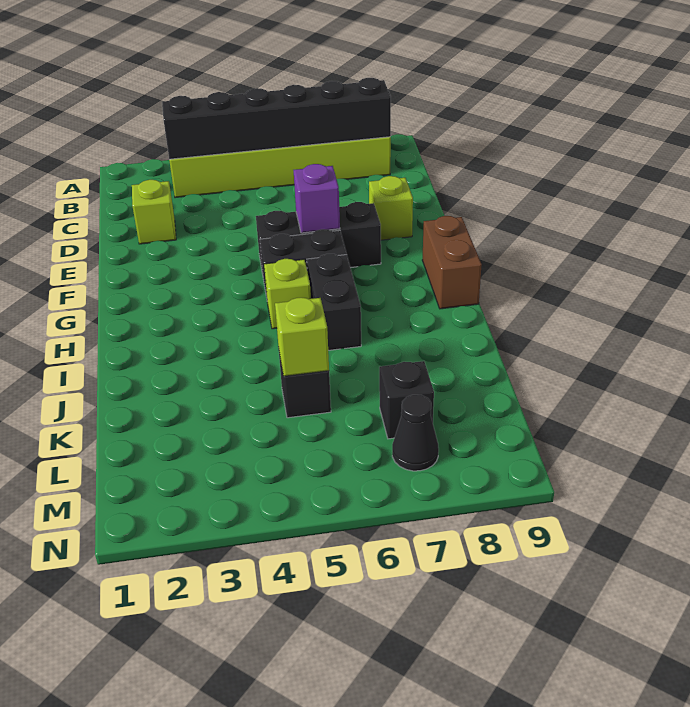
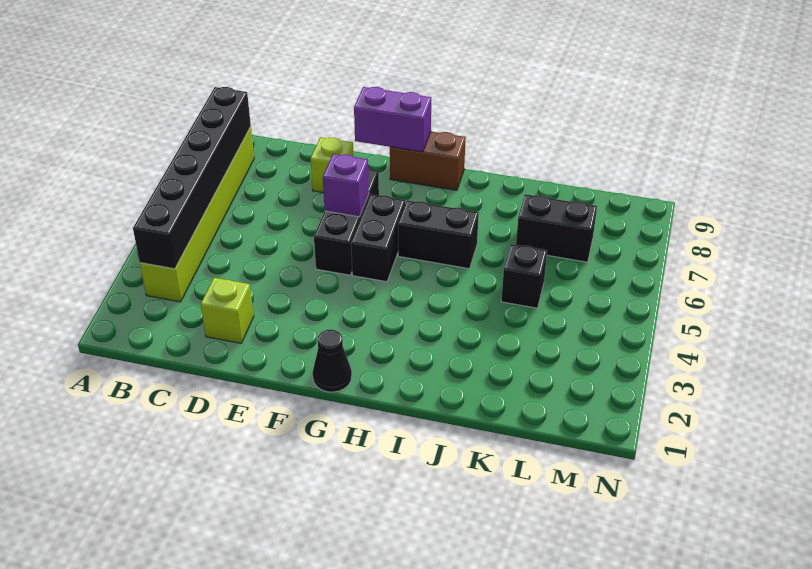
none -> purple 1x2 brick [354,87,431,152]
lime 1x1 brick [264,259,311,329] -> none
lime 1x1 brick [275,298,329,376] -> none
black 1x1 brick [379,361,434,439] -> black 1x2 brick [516,194,597,262]
black 1x1 cone [392,395,439,471] -> black 1x1 cone moved to [313,330,352,392]

